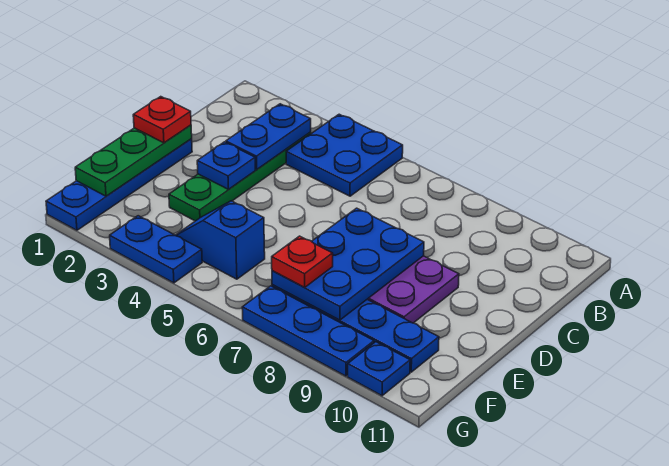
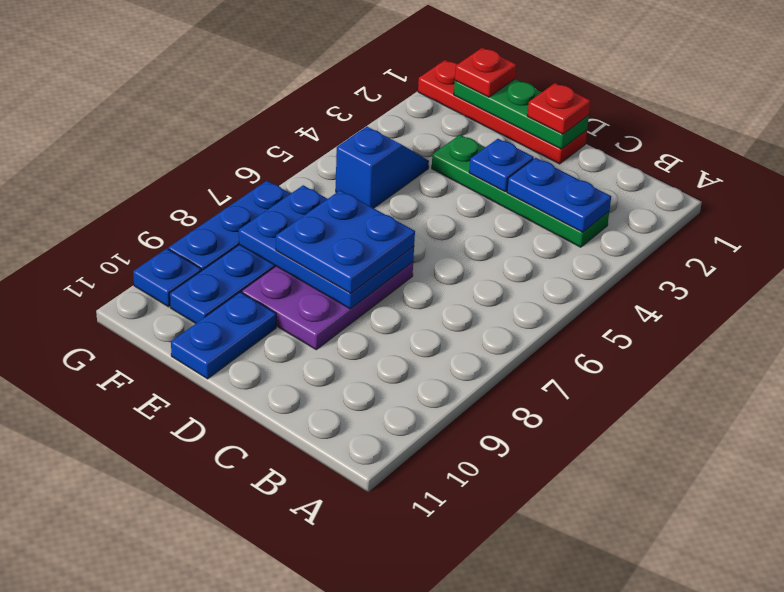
blue 2x2 plate [286,114,403,196] -> blue 2x2 plate moved to [276,190,415,293]
blue 1x4 plate [46,139,192,230] -> red 1x4 plate [418,60,587,164]
red 1x1 plate [272,236,333,287] -> red 1x1 plate moved to [455,48,517,97]
blue 1x2 plate [110,216,202,283] -> blue 1x2 plate moved to [171,292,276,379]

